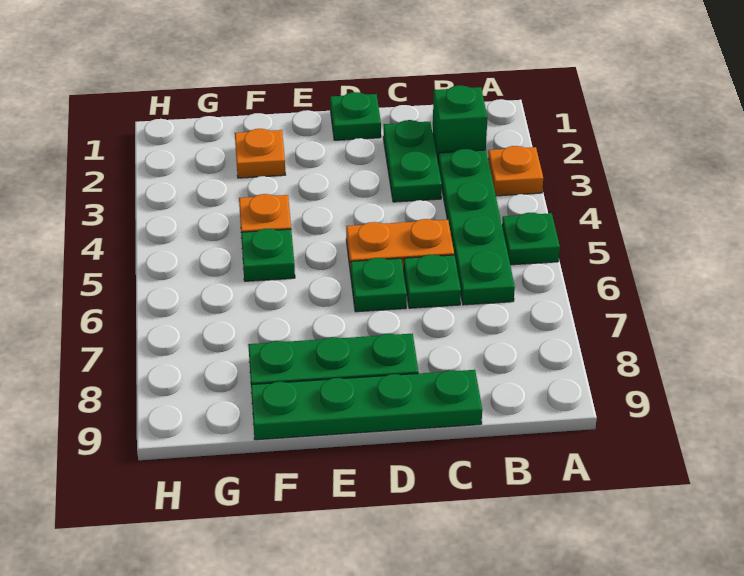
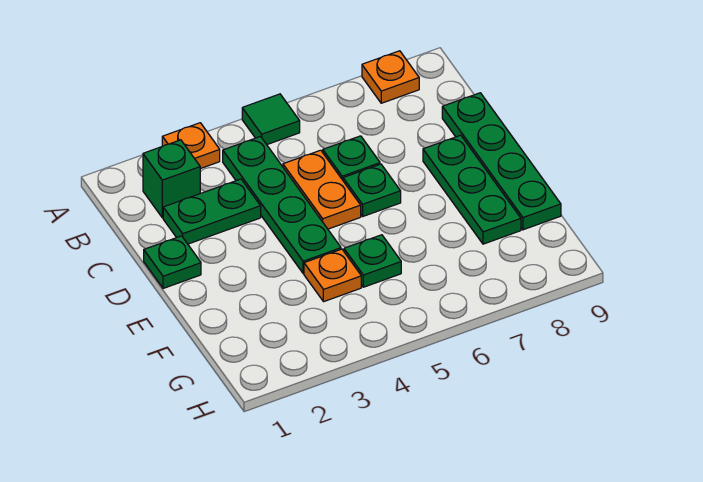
green 1x1 plate [502,213,560,265] -> green 1x1 tile [242,94,300,144]
green 1x4 plate [438,149,515,305] -> green 1x4 plate turned to [223,137,341,274]
orange 1x1 plate [235,129,285,178] -> orange 1x1 plate moved to [362,51,419,103]

